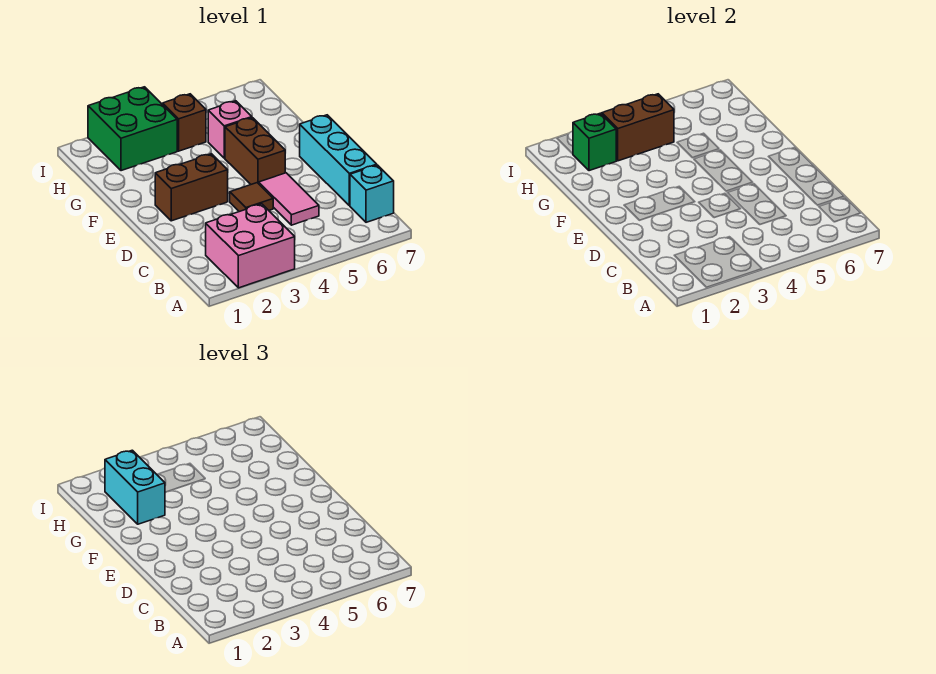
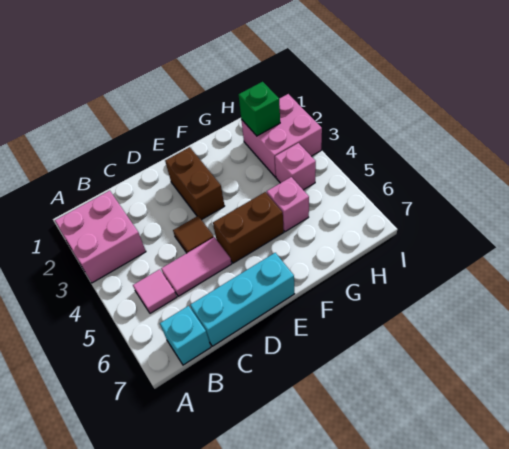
none -> pink 1x1 tile [133,269,177,313]
cyan 1x2 brick [105,450,165,524] -> none
green 2x2 brick [88,87,177,171] -> pink 2x2 brick [241,94,322,177]
brown 1x2 brick [602,94,674,161] -> none
brown 1x1 brick [163,94,206,151] -> pink 1x1 brick [275,143,316,190]

